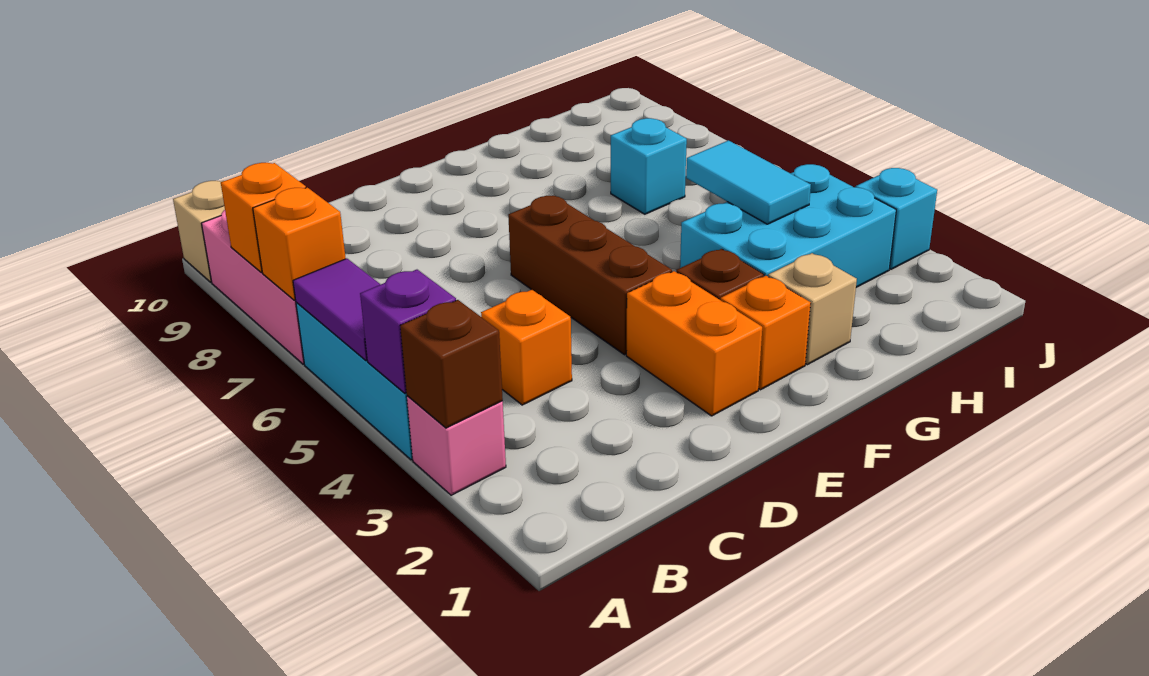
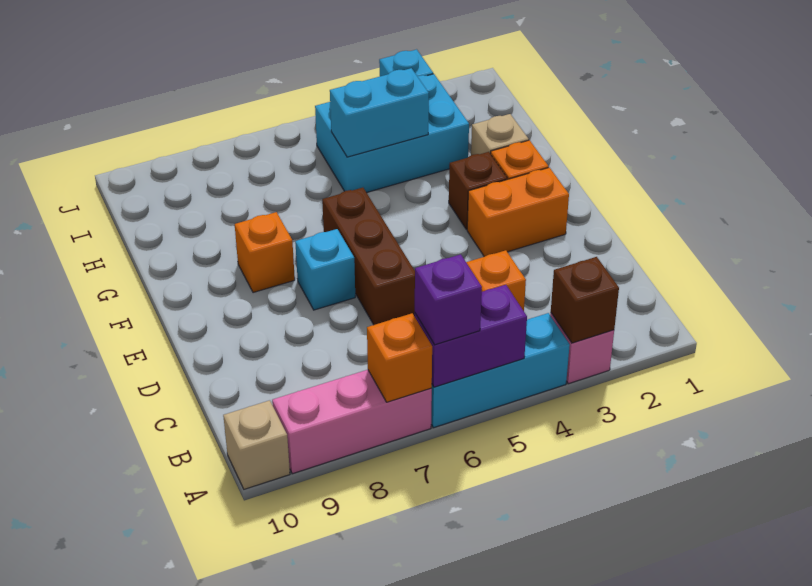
purple 1x1 brick [360,270,456,393] -> purple 1x1 brick moved to [415,254,482,345]
purple 1x2 tile [293,259,381,361] -> purple 1x2 brick [415,285,527,387]
orange 1x1 brick [221,163,306,273] -> orange 1x1 brick moved to [235,212,295,293]
brown 1x3 brick [508,196,672,355] -> brown 1x3 brick turned to [322,188,415,325]
cyan 2x3 brick [680,164,896,287] -> cyan 2x3 brick turned to [315,74,469,192]
cyan 1x2 tile [686,140,811,224] -> cyan 1x2 brick [330,68,429,157]
cyan 1x1 brick [611,118,687,214] -> cyan 1x1 brick moved to [295,229,355,310]

